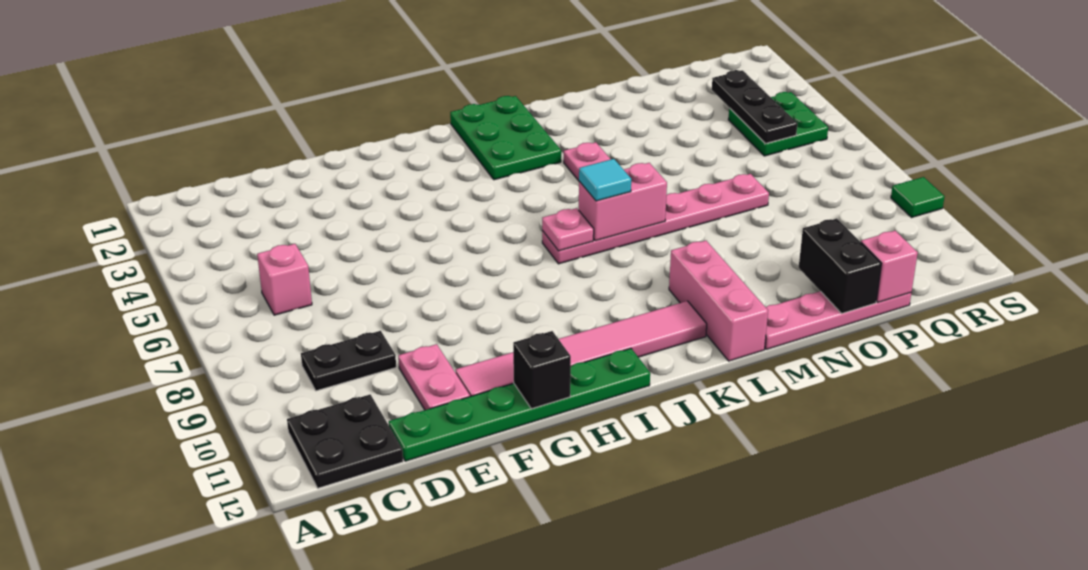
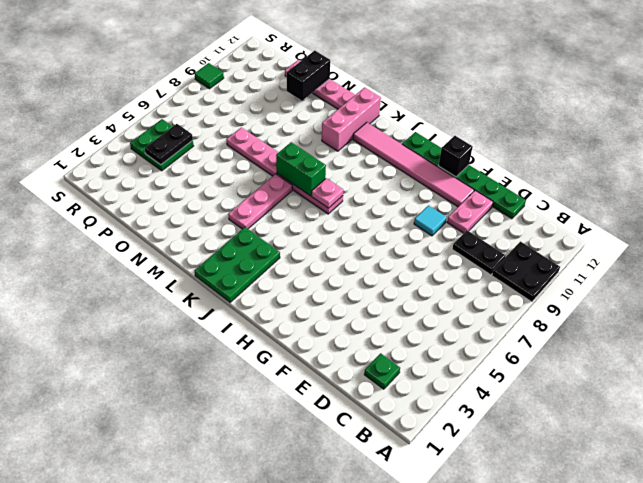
black 2x2 plate [287,395,403,488] -> black 2x2 plate moved to [492,241,560,302]
none -> green 1x1 plate [364,353,400,389]
pink 1x1 brick [257,244,312,315] -> none
pink 1x2 brick [579,163,667,241] -> green 1x2 brick [276,142,326,196]
cyan 1x1 tile [579,159,631,201] -> cyan 1x1 tile moved to [414,205,446,236]
pink 1x1 brick [861,231,918,302] -> none
black 1x3 plate [712,70,797,143] -> black 1x2 plate [145,124,193,165]

